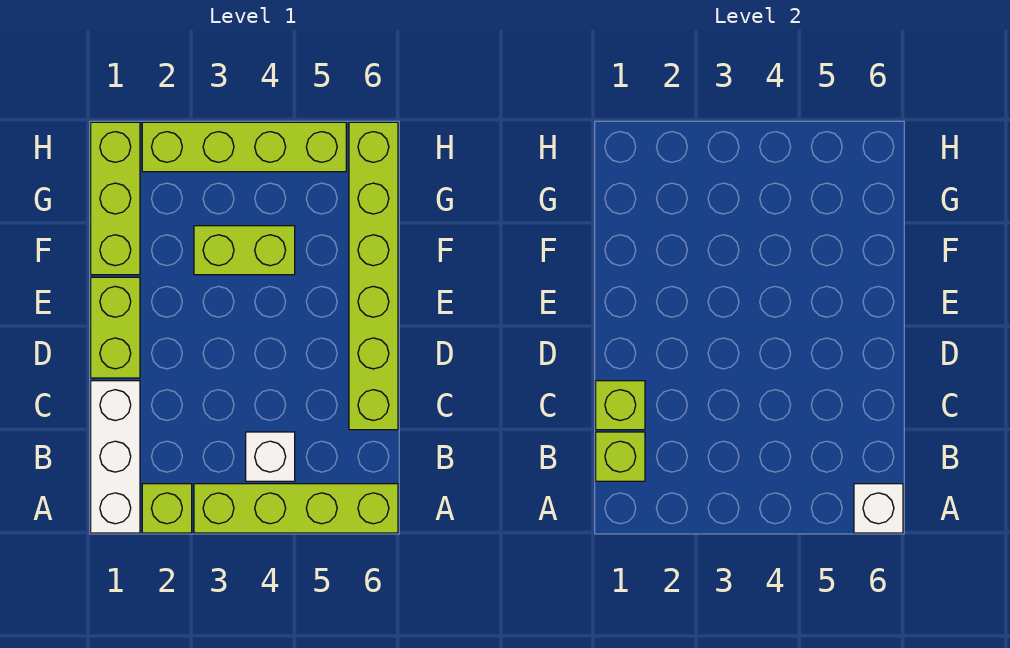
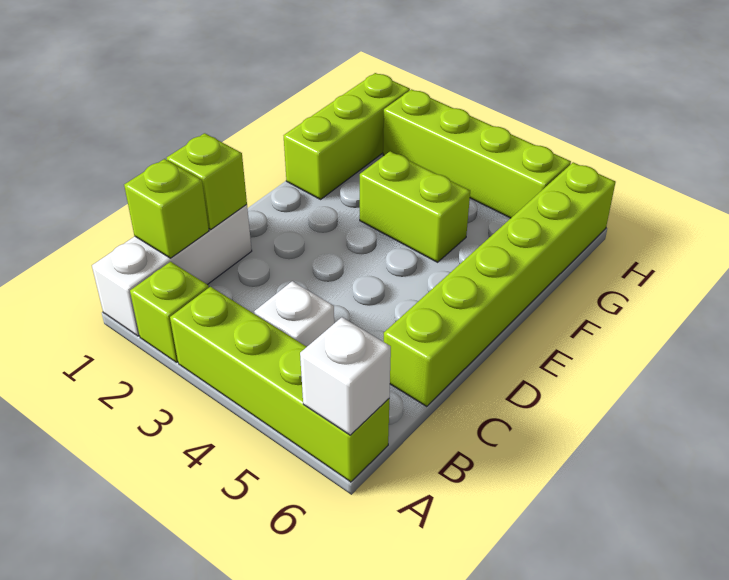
lime 1x2 brick [91,277,140,378] -> none

